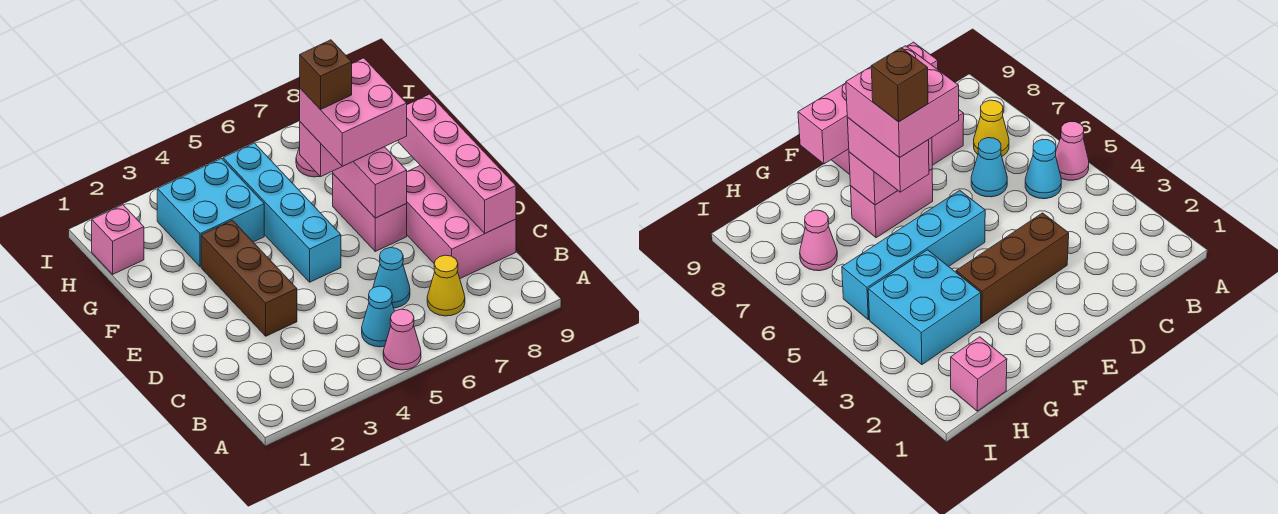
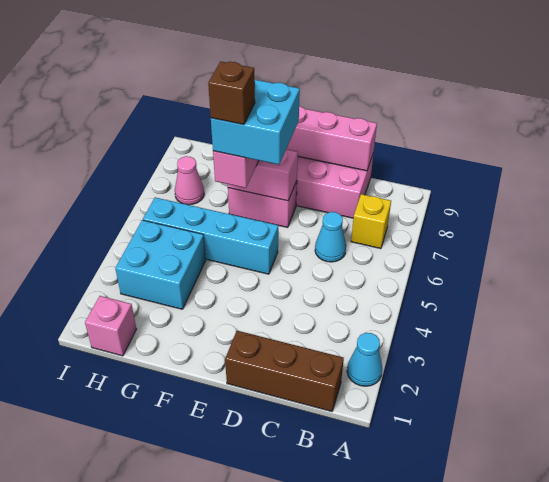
pink 1x1 cone [383,309,421,370] -> none
cyan 1x1 cone [362,286,395,347] -> cyan 1x1 cone moved to [347,333,382,386]
yellow 1x1 cone [427,255,465,316] -> yellow 1x1 brick [351,194,391,249]
brown 1x3 brick [201,220,297,336] -> brown 1x3 brick moved to [225,331,344,411]
pink 2x2 brick [300,58,407,166] -> cyan 2x2 brick [211,80,300,165]

